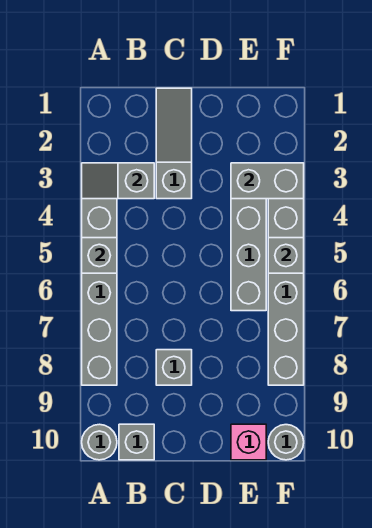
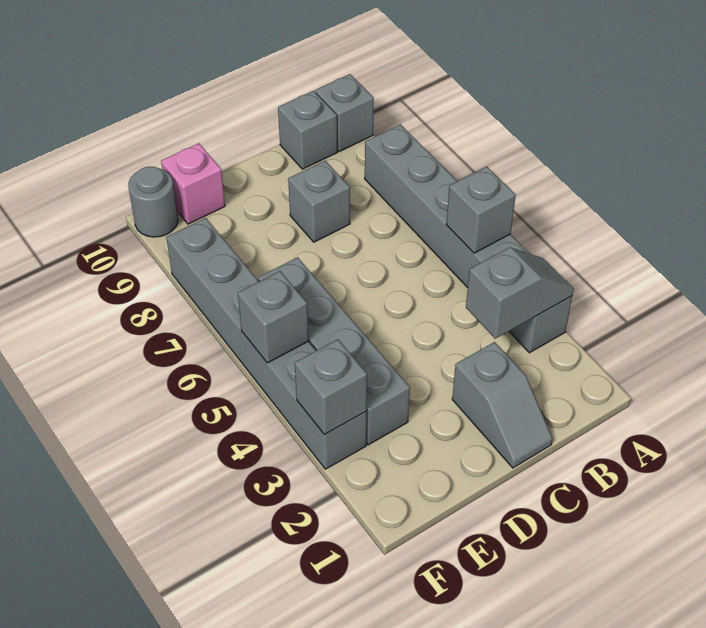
grey 1x1 round brick [82,424,117,460] -> grey 1x1 brick [315,74,374,152]
grey 1x3 slope [156,88,192,199] -> grey 1x2 slope [452,342,553,468]
grey 1x2 brick [231,163,304,199] -> grey 1x1 brick [295,339,367,435]

